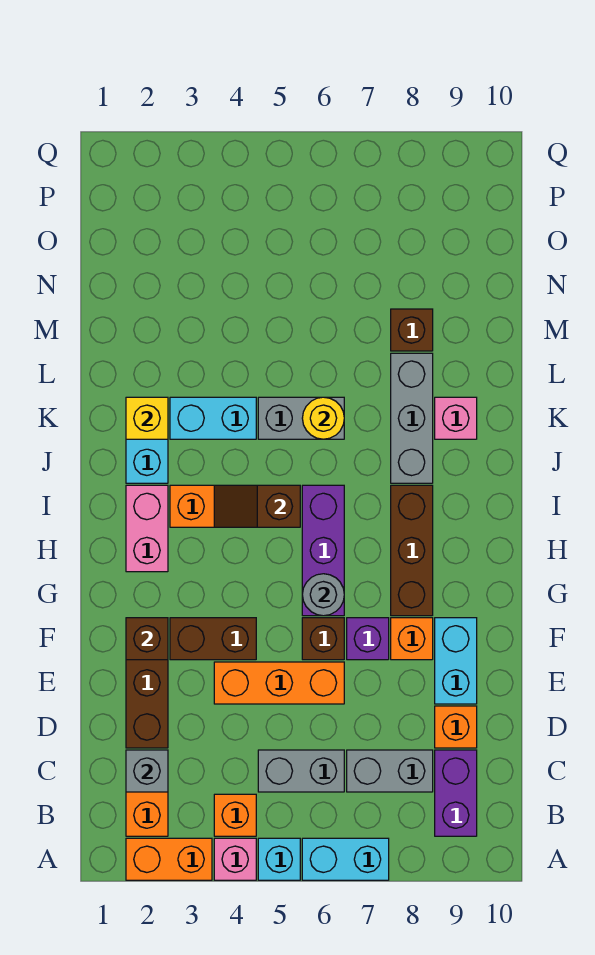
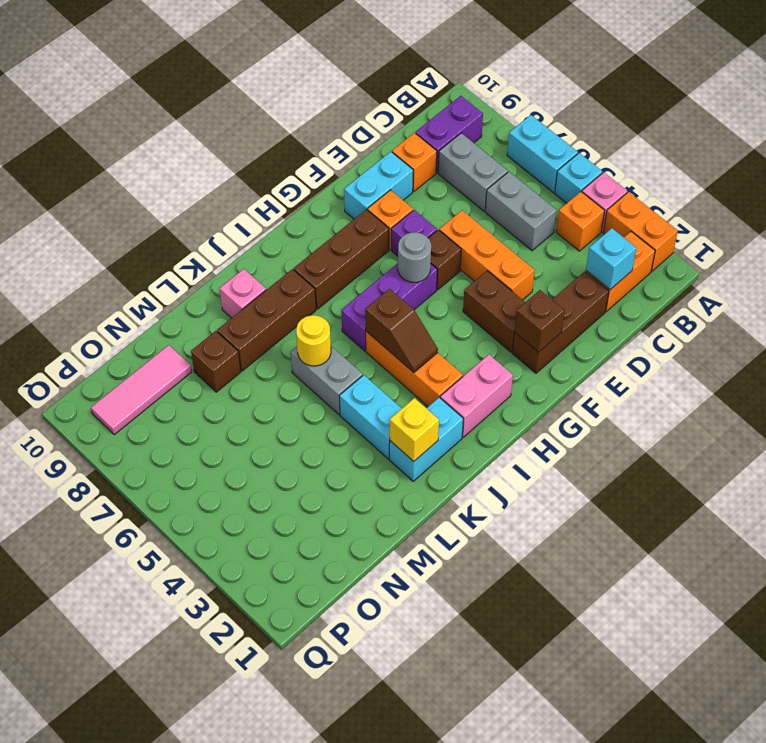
grey 1x1 brick [126,750,168,792] -> cyan 1x1 brick [586,228,636,289]
grey 1x3 brick [391,353,433,483] -> brown 1x3 brick [217,269,316,371]
none -> pink 1x3 tile [91,345,192,435]

